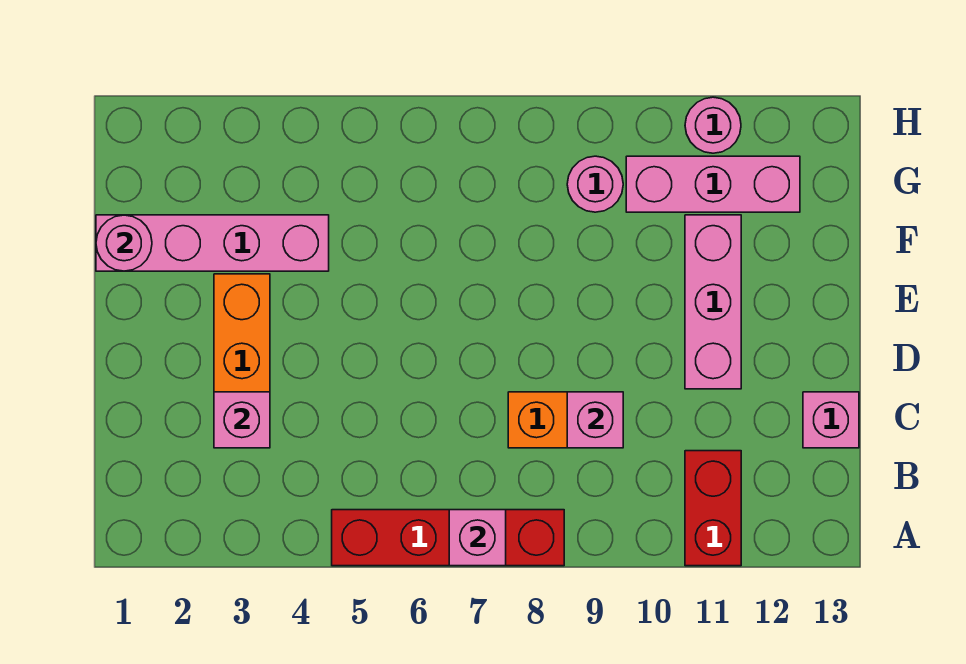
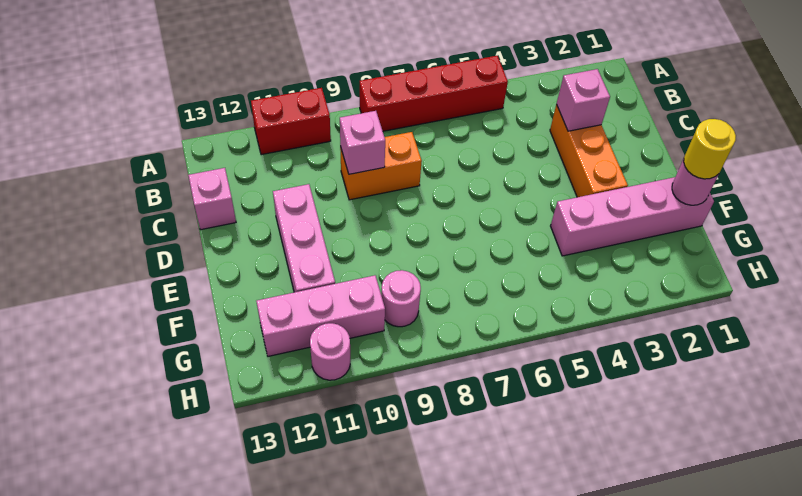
pink 1x1 brick [449,510,506,566] -> none
red 1x2 brick [685,451,741,566] -> red 1x2 brick turned to [251,88,331,155]
none -> yellow 1x1 round brick [684,119,736,179]

